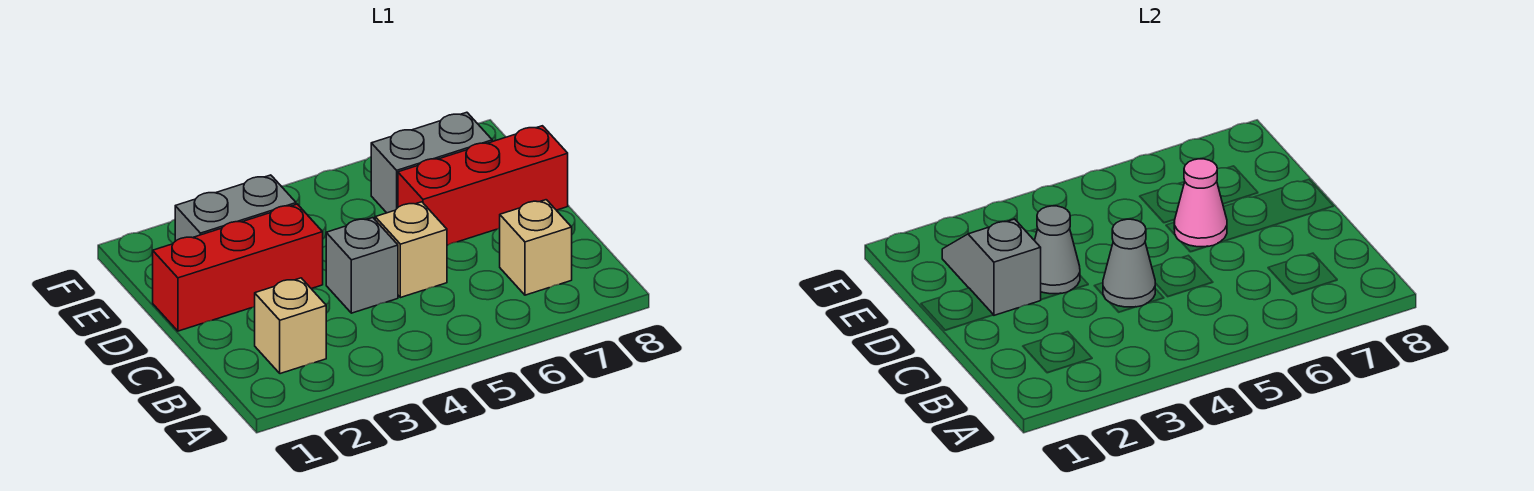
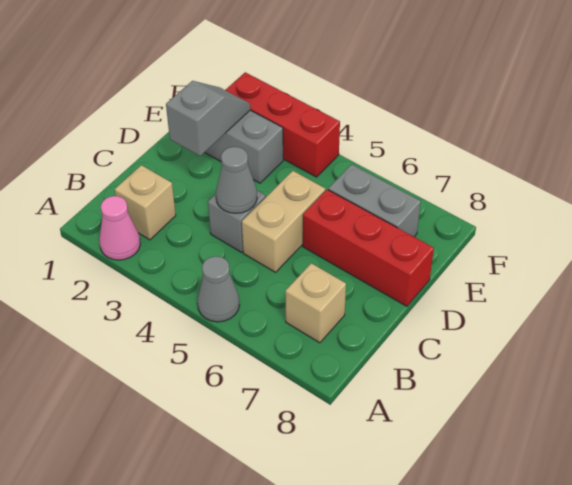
tan 1x1 brick [375,202,447,298] -> tan 1x2 brick [242,171,325,272]
red 1x3 brick [153,204,323,331] -> red 1x3 brick moved to [226,72,340,177]
grey 1x1 cone [1034,206,1080,294] -> grey 1x1 cone moved to [197,256,240,322]
pink 1x1 cone [1174,159,1227,247] -> pink 1x1 cone moved to [99,196,140,260]

